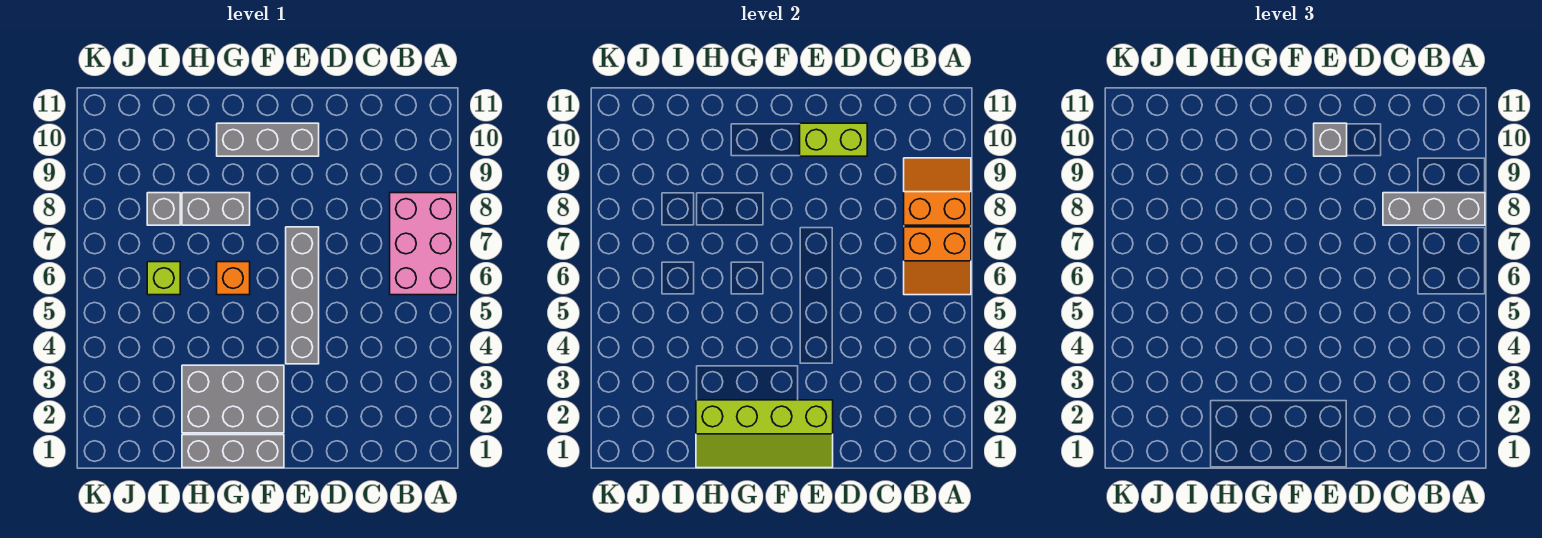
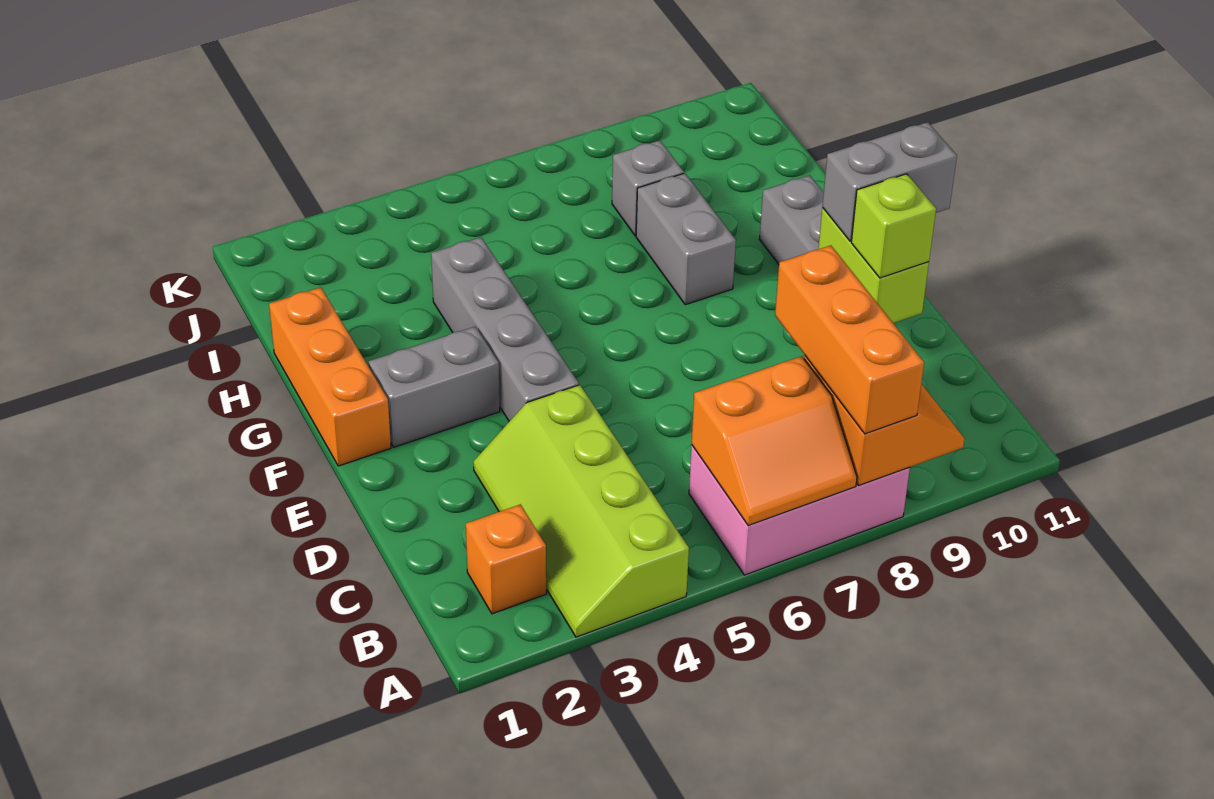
orange 2x2 slope [904,227,971,295] -> orange 2x2 slope turned to [692,356,857,526]
grey 1x3 brick [1383,193,1485,225] -> orange 1x3 brick [775,245,924,434]
lime 2x4 slope [696,400,833,468] -> lime 2x4 slope moved to [473,385,689,637]
grey 1x4 brick [286,227,319,364] -> grey 1x4 brick turned to [431,237,579,421]
grey 1x1 brick [1314,123,1347,156] -> grey 1x2 brick [822,122,957,241]
grey 1x3 brick [182,435,284,468] -> orange 1x3 brick [269,287,391,466]
grey 2x3 brick [182,365,284,433] -> grey 1x2 brick [368,326,500,447]
orange 1x1 brick [217,262,250,295] -> orange 1x1 brick moved to [466,504,546,614]
lime 1x1 brick [147,262,180,295] -> lime 1x1 brick moved to [851,174,936,278]

